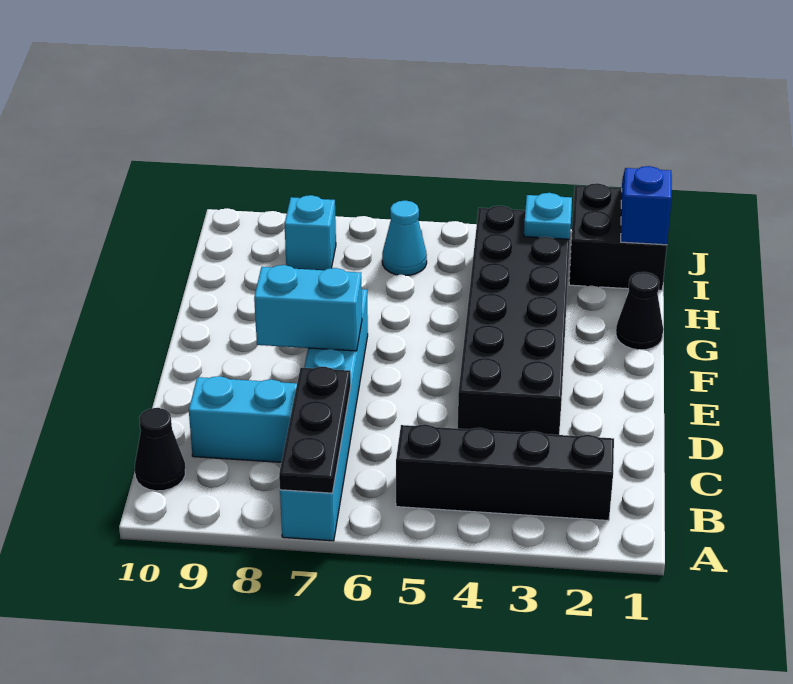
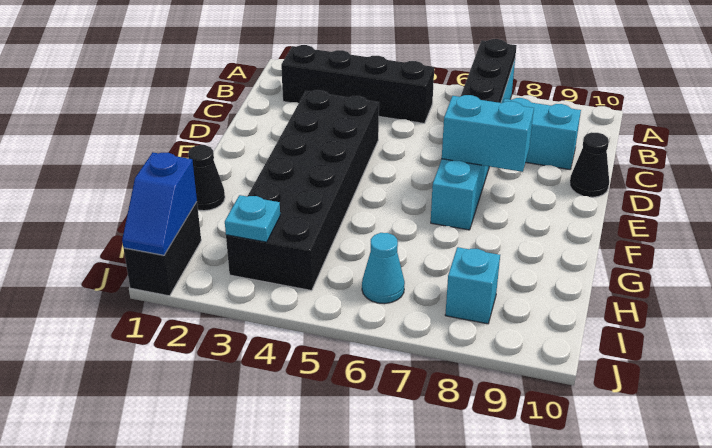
black 1x1 cone [135,408,185,491] -> black 1x1 cone moved to [570,132,609,197]
black 2x2 brick [569,183,667,291] -> black 1x2 brick [124,202,201,296]

